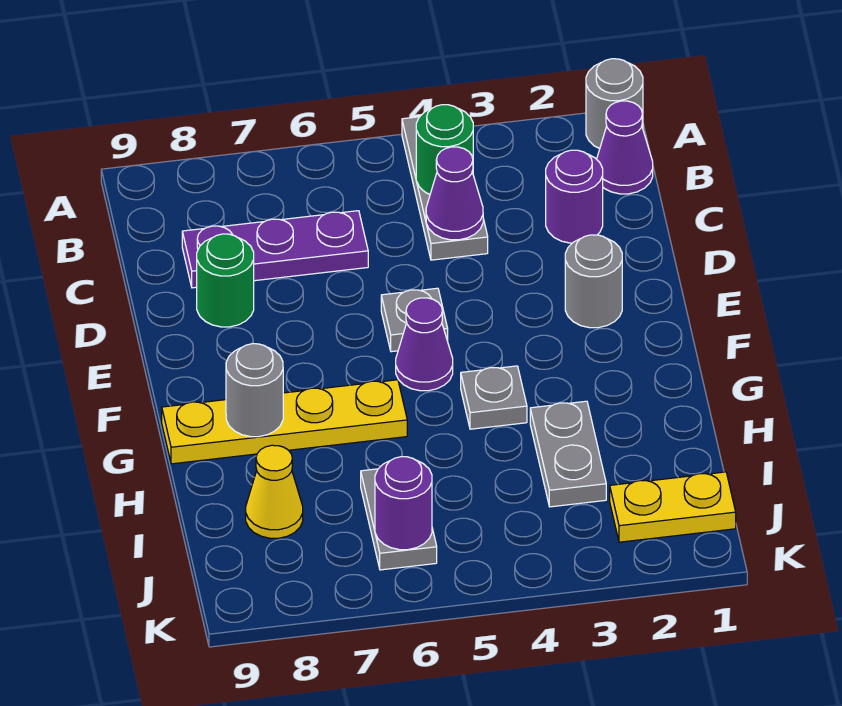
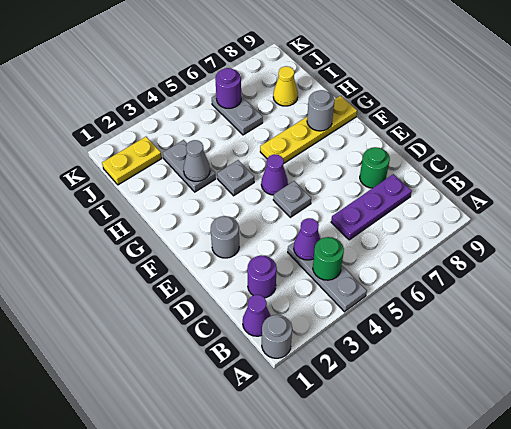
none -> grey 1x1 cone [183,140,210,181]

